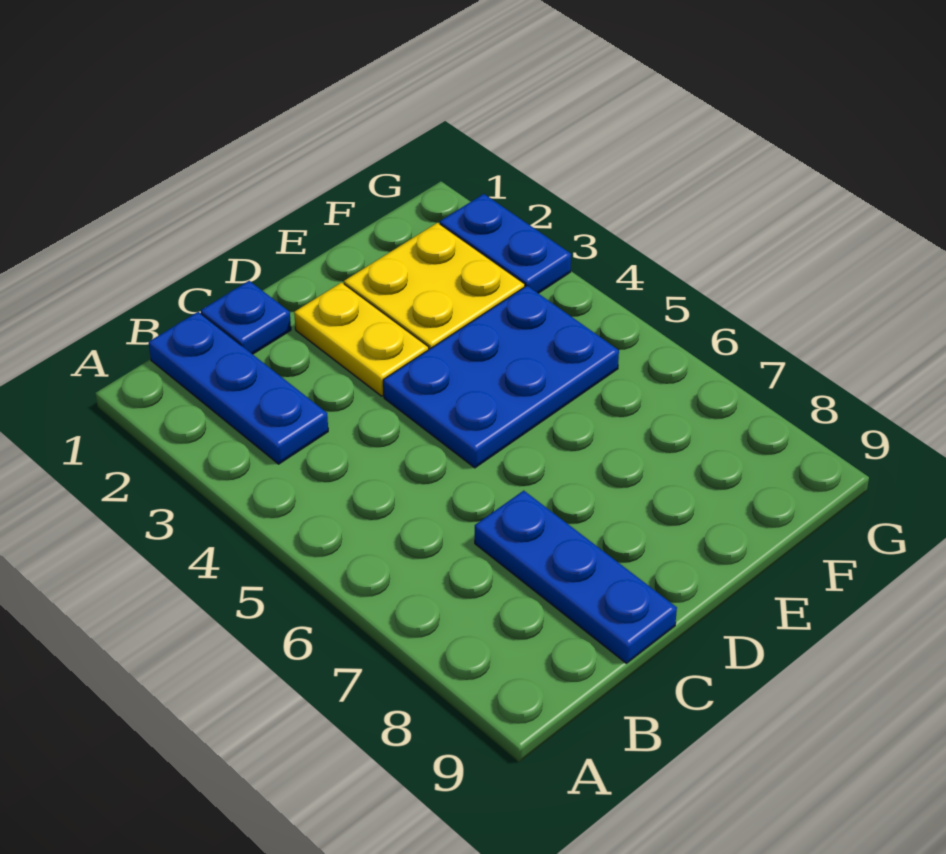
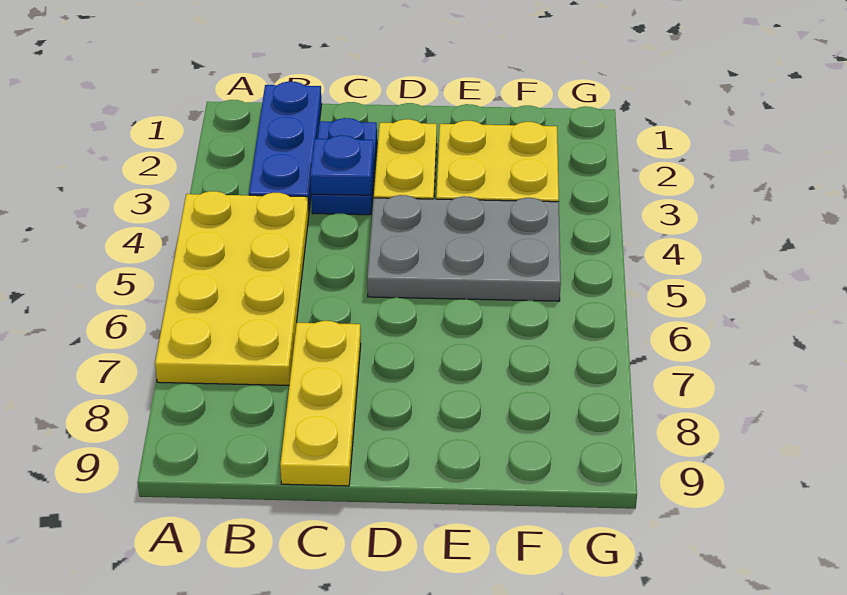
none -> yellow 2x4 plate [155,191,309,385]
blue 1x1 plate [201,281,291,354] -> blue 1x1 plate moved to [310,135,374,195]
blue 1x3 plate [475,491,677,663] -> yellow 1x3 plate [280,321,361,486]
blue 2x3 plate [383,286,619,468] -> grey 2x3 plate [367,195,561,301]
blue 1x2 plate [440,194,571,293] -> blue 1x2 plate moved to [311,118,377,215]

